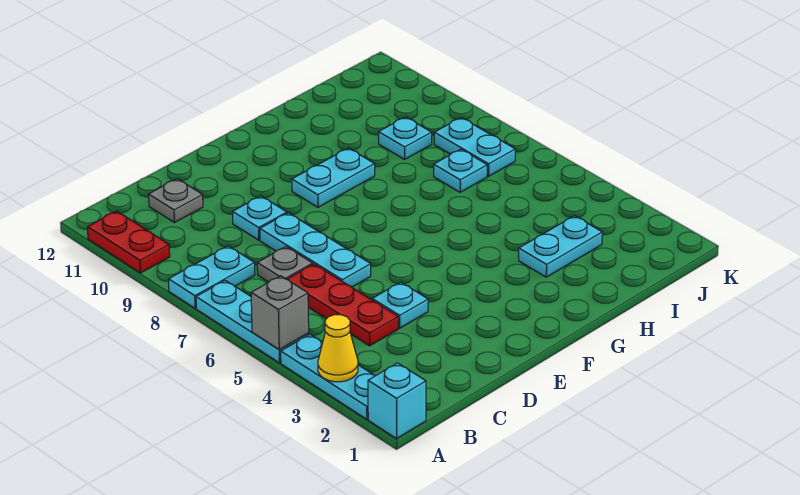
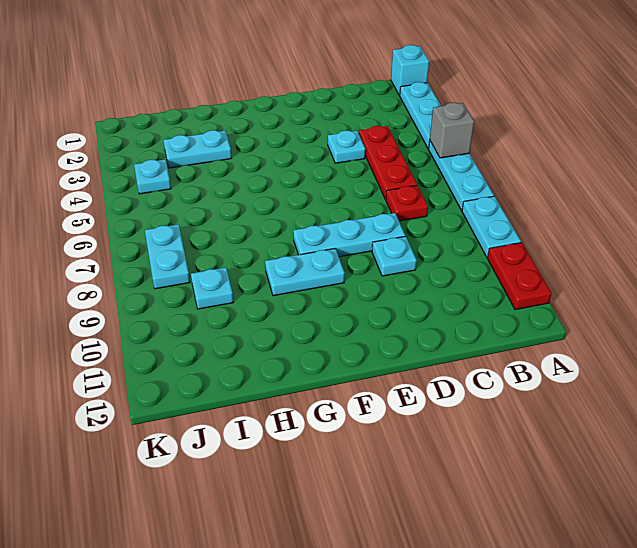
yellow 1x1 cone [318,315,358,382] -> none
cyan 1x2 plate [169,246,255,308] -> cyan 1x2 plate turned to [462,196,521,257]
grey 1x1 plate [257,247,313,282] -> red 1x1 plate [386,185,428,221]
grey 1x1 plate [149,179,203,223] -> none
cyan 1x3 plate [260,213,371,287] -> cyan 1x3 plate turned to [293,213,405,257]
cyan 1x1 plate [434,149,487,192] -> cyan 1x1 plate moved to [134,160,171,194]

